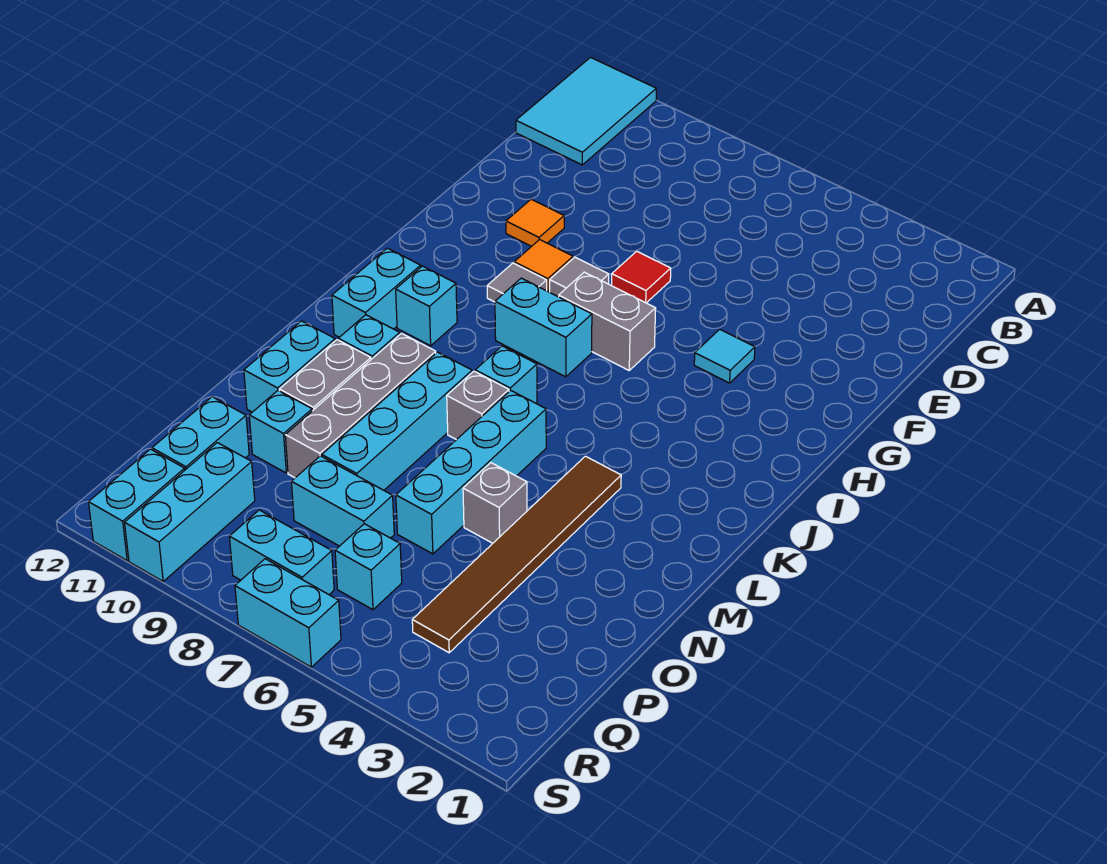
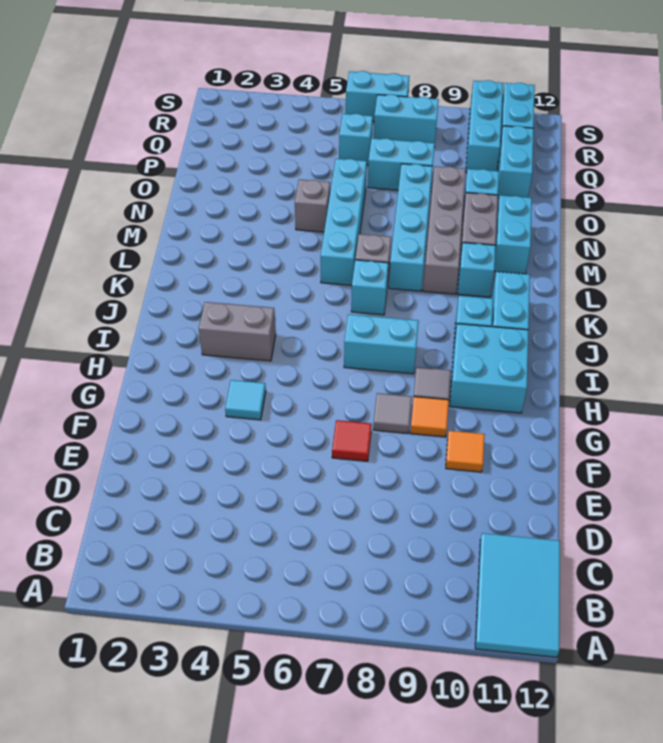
grey 1x2 brick [559,272,656,370] -> grey 1x2 brick moved to [199,302,276,361]
none -> cyan 2x2 brick [450,324,529,413]
brown 1x6 tile [412,456,621,653] -> none

